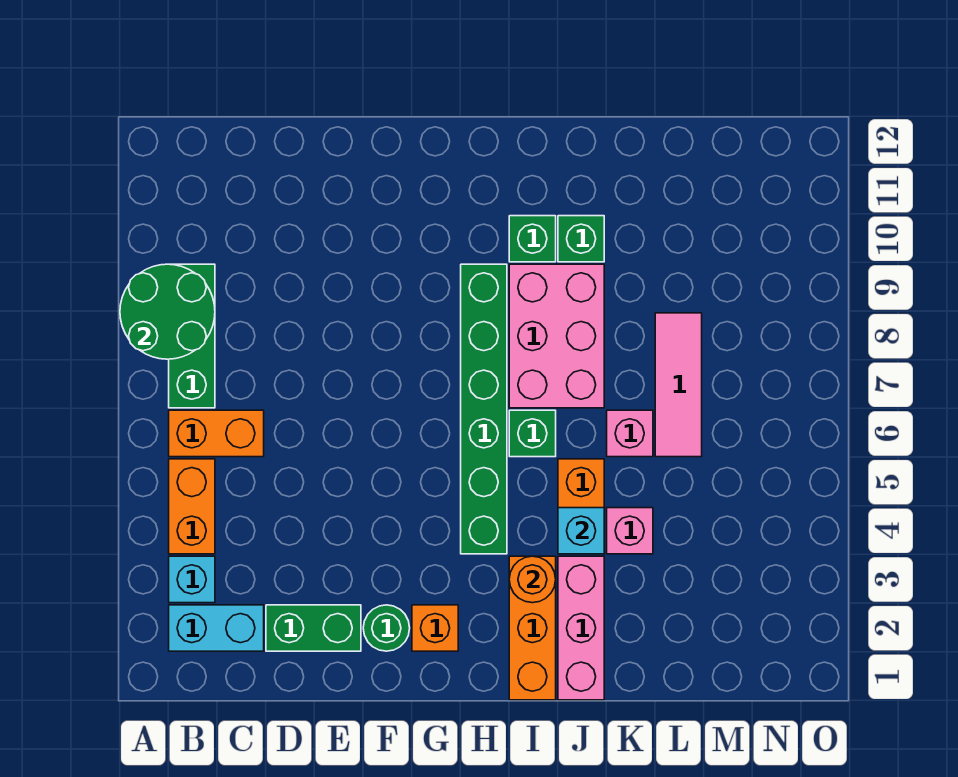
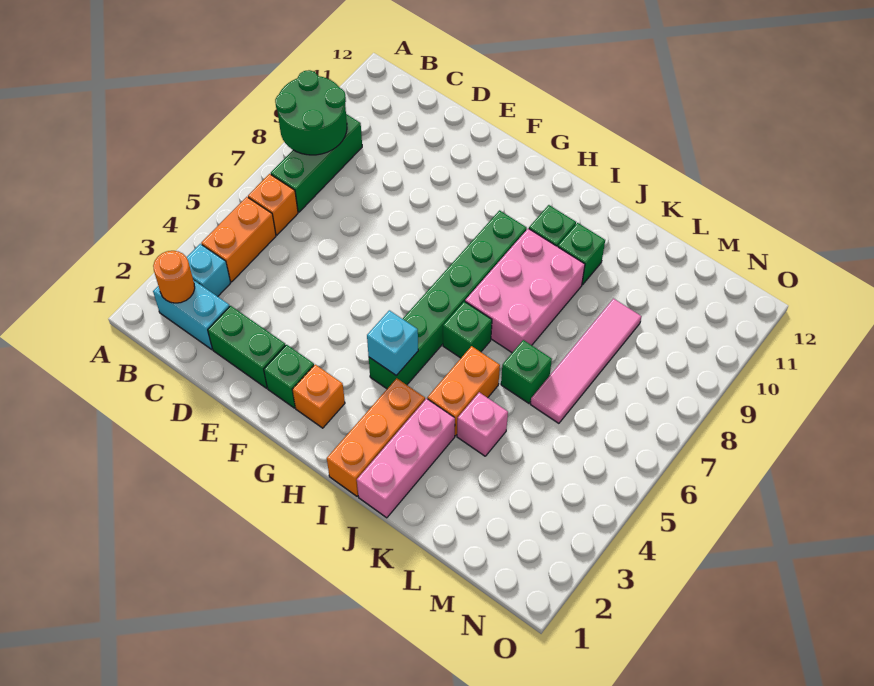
orange 1x2 brick [169,410,264,457] -> orange 1x1 brick [248,174,298,235]
green 1x1 round brick [363,605,410,651] -> green 1x1 brick [264,345,314,408]
orange 1x1 round brick [509,556,556,603] -> orange 1x1 round brick moved to [153,251,195,303]
cyan 1x1 brick [558,508,604,554] -> cyan 1x1 brick moved to [367,310,418,376]
pink 1x1 brick [607,410,653,457] -> green 1x1 brick [501,340,552,403]
pink 1x3 tile [655,313,702,457] -> pink 1x4 tile [530,299,642,423]

